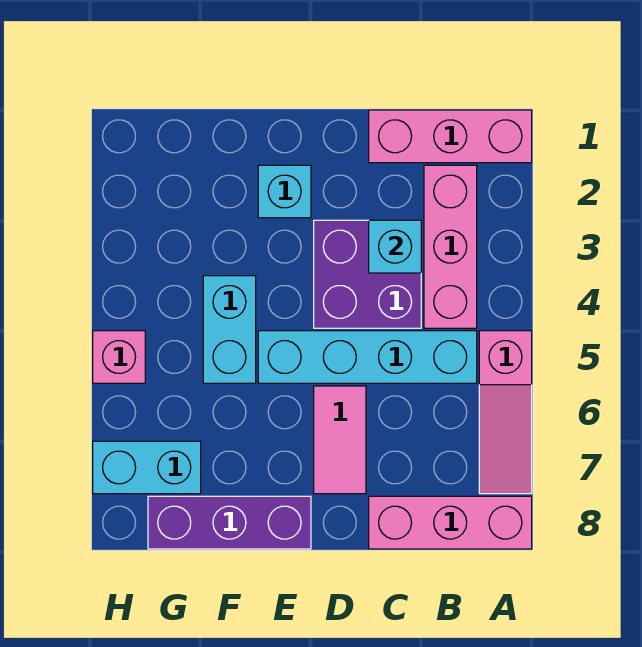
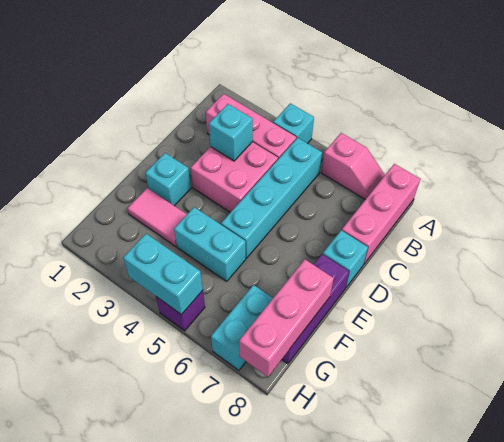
pink 1x3 brick [369,110,532,163] -> pink 1x3 brick moved to [239,260,334,377]
none -> cyan 1x1 brick [273,103,314,144]
pink 1x3 slope [479,331,532,494] -> pink 1x2 slope [321,133,385,200]
purple 2x2 brick [314,220,421,328] -> pink 2x2 brick [191,142,278,212]
pink 1x2 tile [314,386,366,494] -> pink 1x2 tile moved to [127,188,187,246]
none -> cyan 1x1 brick [323,230,368,288]
none -> cyan 1x2 brick [123,234,203,315]
pink 1x1 brick [93,331,145,383] -> purple 1x1 brick [156,290,205,331]

